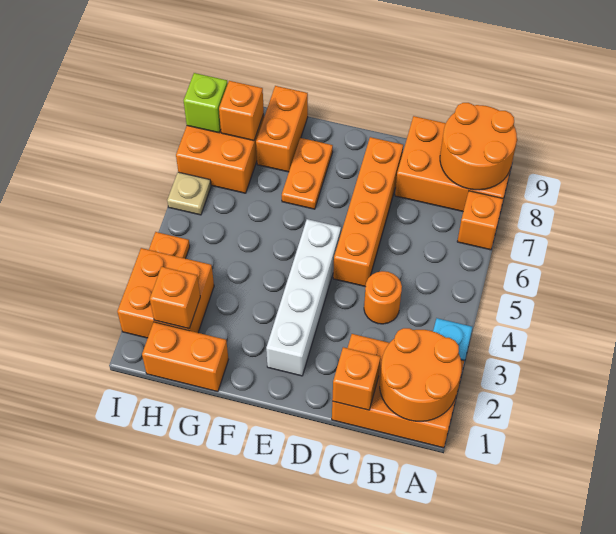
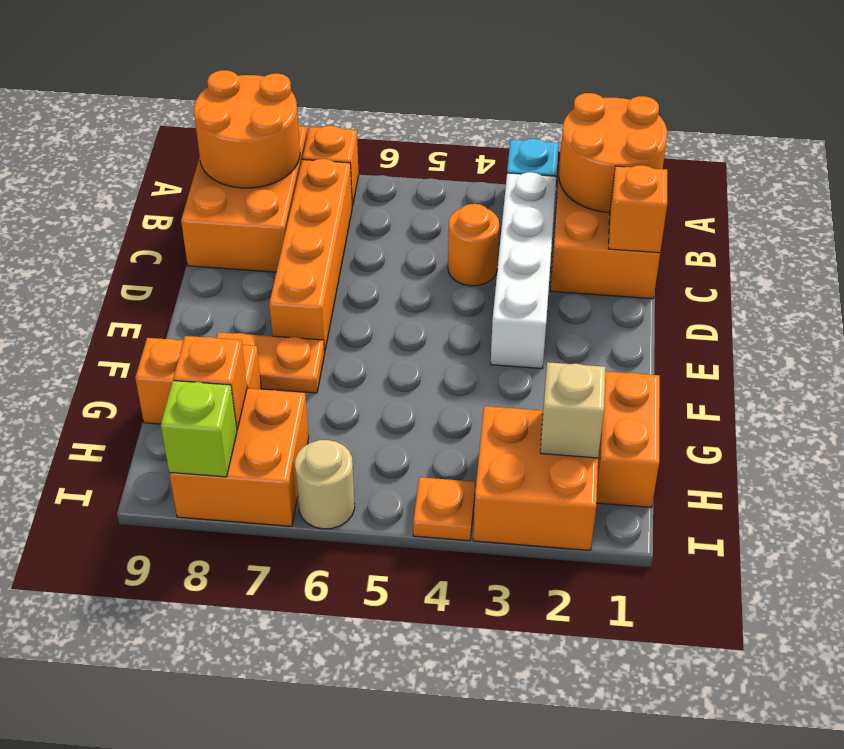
orange 1x4 brick [333,137,403,287] -> orange 1x4 brick turned to [269,159,352,353]
white 1x4 brick [266,219,341,376] -> white 1x4 brick turned to [491,172,556,368]
orange 1x1 brick [150,267,200,329] -> tan 1x1 brick [540,362,606,458]
tan 1x1 plate [167,172,211,215] -> tan 1x1 round brick [295,440,355,529]

